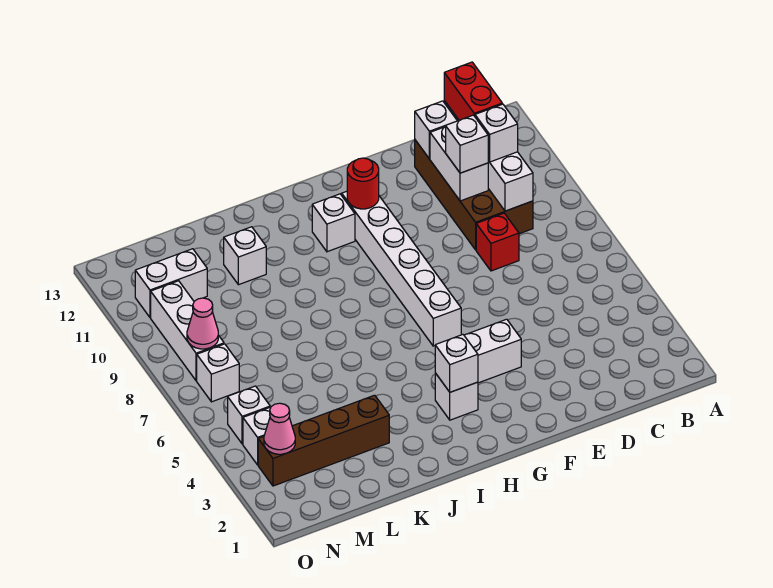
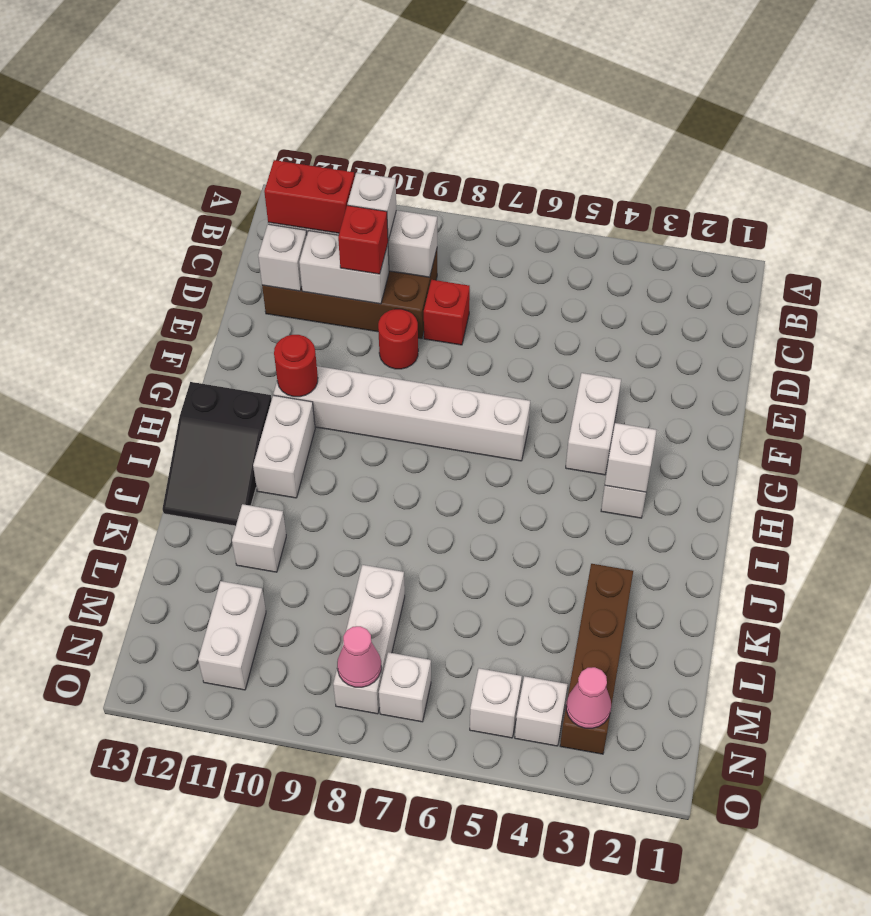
white 1x1 brick [446,115,488,173] -> red 1x1 brick [338,205,388,274]
none -> red 1x1 round brick [378,309,418,369]
white 1x1 brick [312,194,355,252] -> white 1x2 brick [253,395,315,498]
none -> black 2x3 slope [162,382,272,526]
white 1x3 brick [151,281,224,381] -> white 1x3 brick turned to [333,565,405,714]

